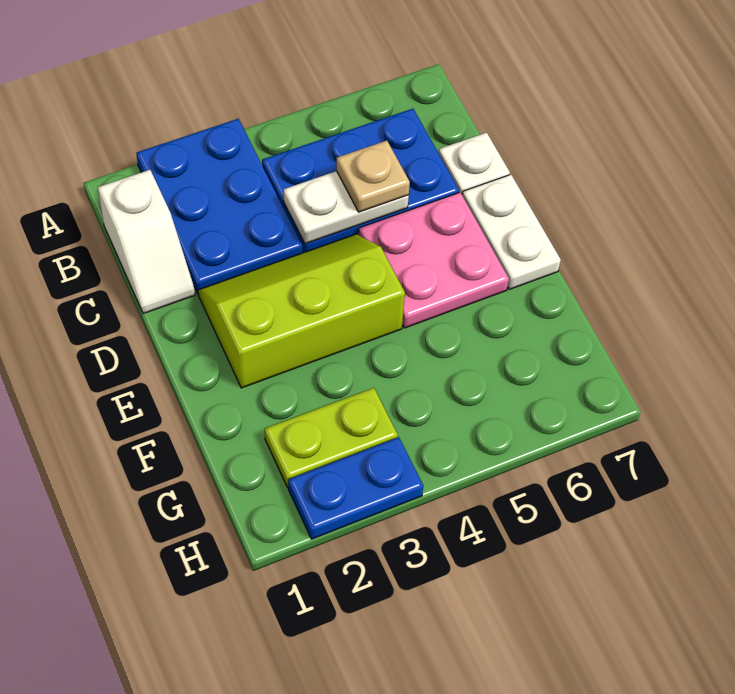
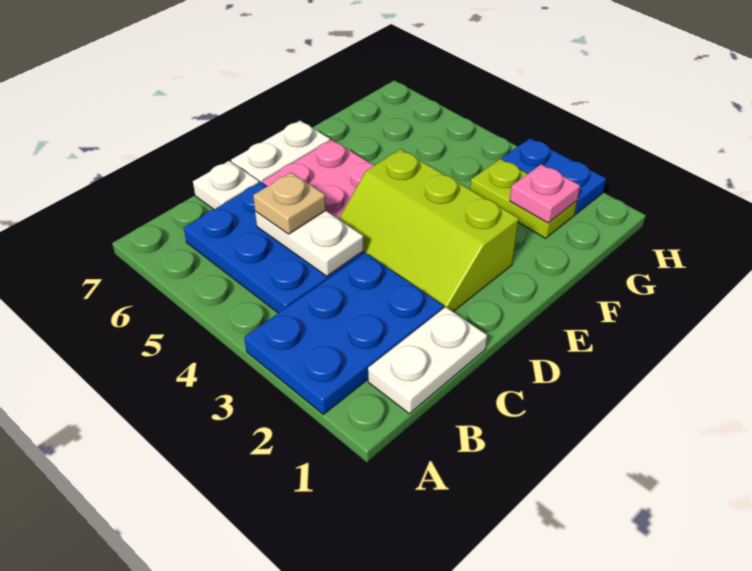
white 1x2 slope [98,170,195,314] -> white 1x2 plate [368,307,487,414]
none -> pink 1x1 plate [510,164,580,223]

